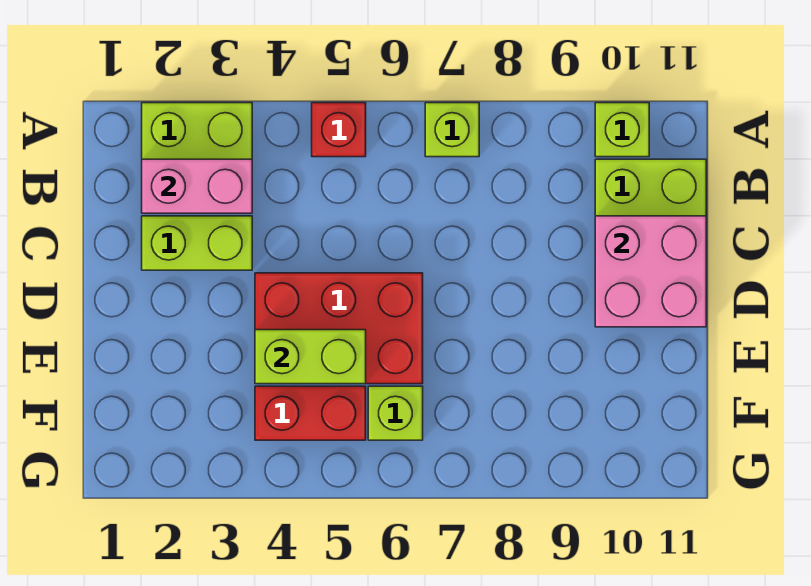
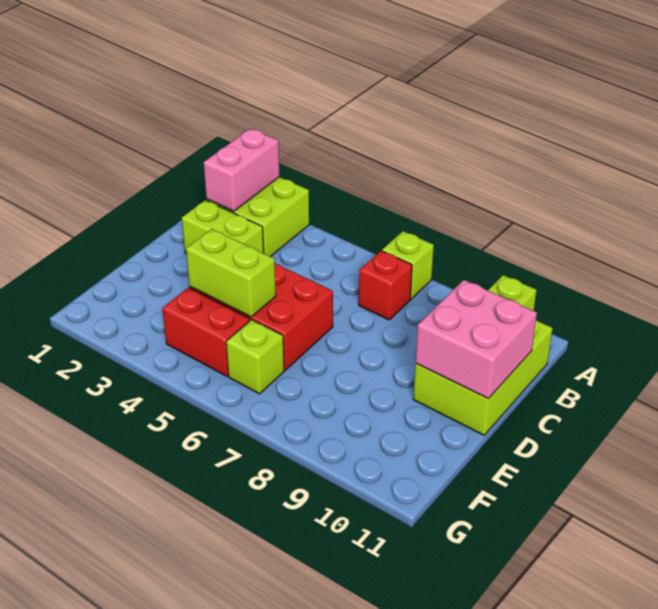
red 1x1 brick [312,103,366,157] -> red 1x1 brick moved to [359,251,412,320]
pink 1x2 brick [142,159,252,213] -> pink 1x2 brick turned to [204,129,279,211]

